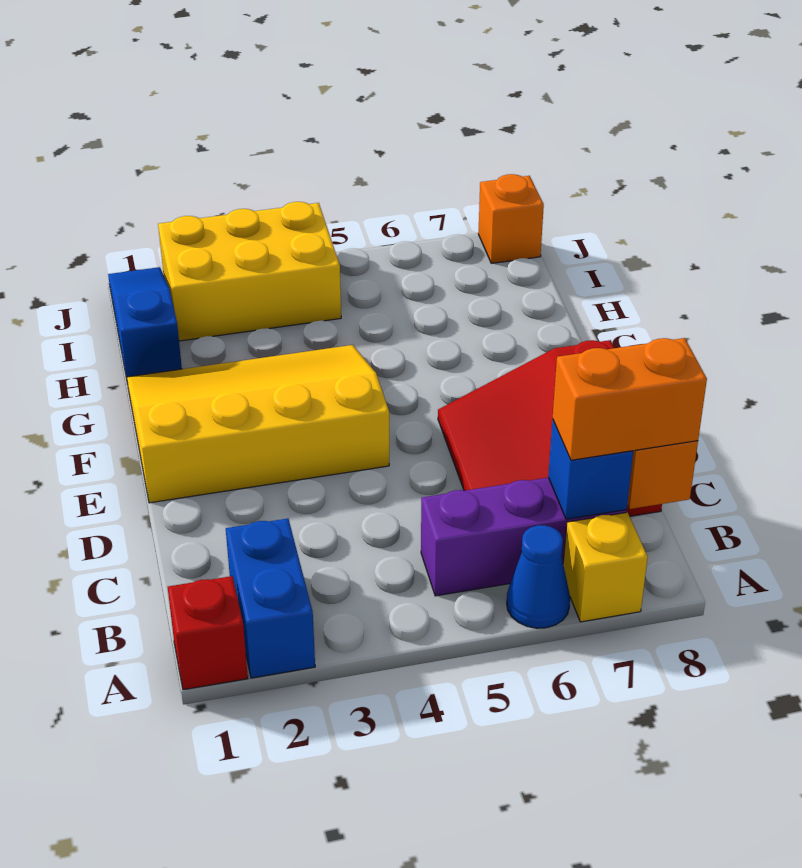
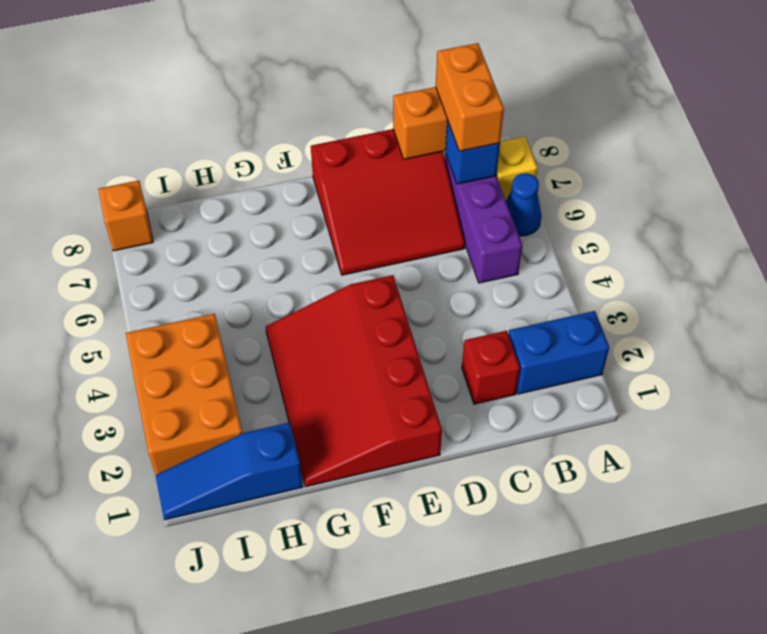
red 1x1 brick [168,576,248,690] -> red 1x1 brick moved to [462,331,520,404]
yellow 3x4 slope [127,345,389,503] -> red 3x4 slope [266,275,442,487]
yellow 2x3 brick [158,202,341,341] -> orange 2x3 brick [126,314,242,475]

